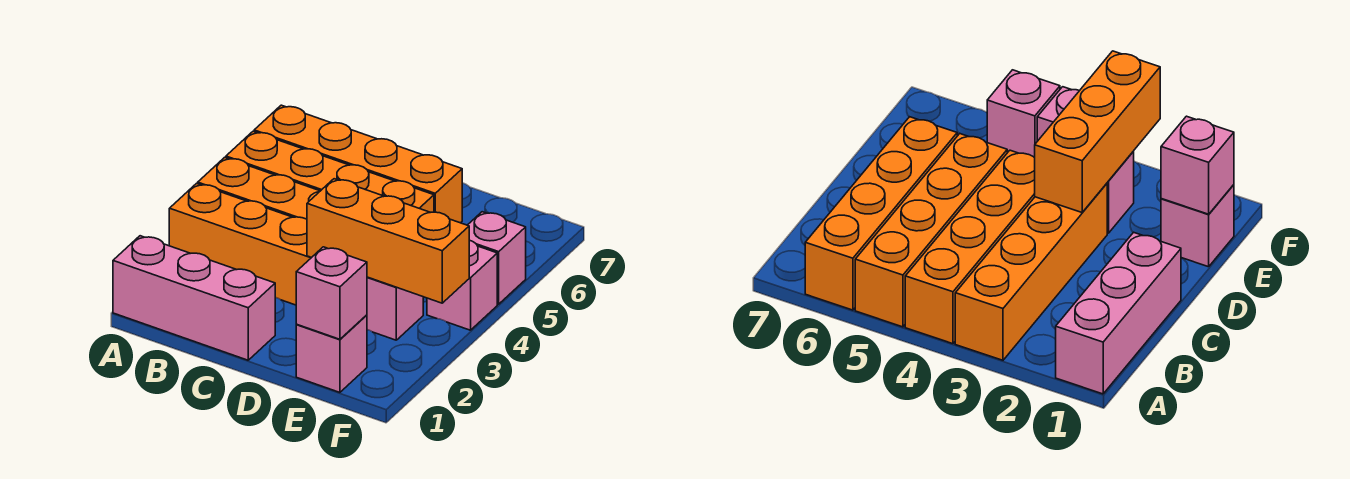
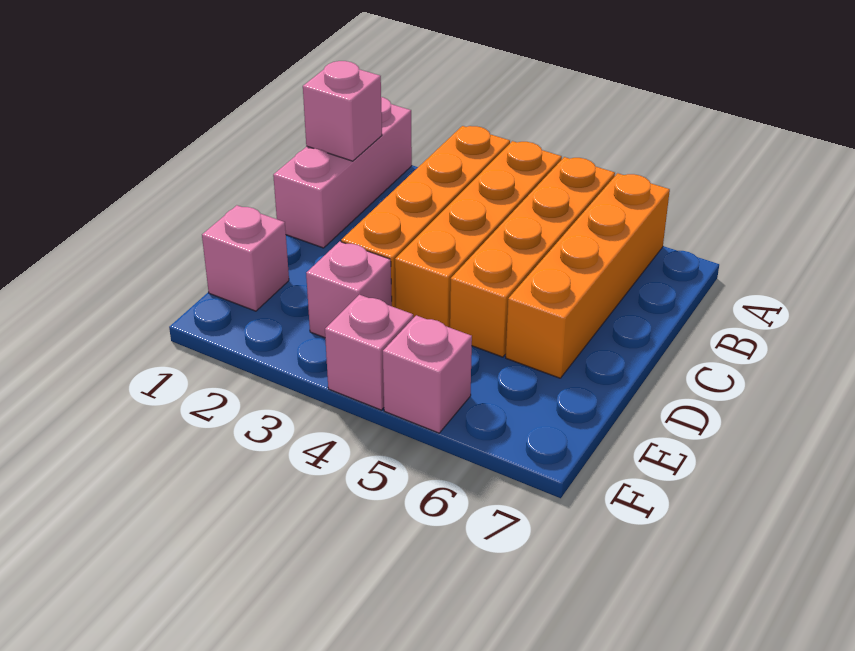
orange 1x3 brick [307,179,469,303] -> none
pink 1x1 brick [296,247,367,339] -> pink 1x1 brick moved to [303,61,382,161]

